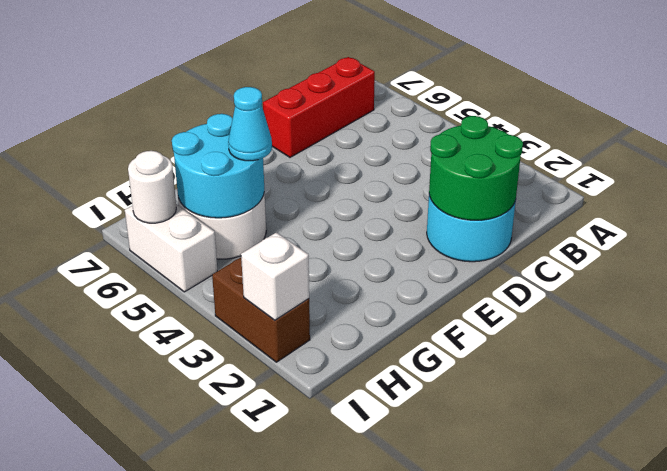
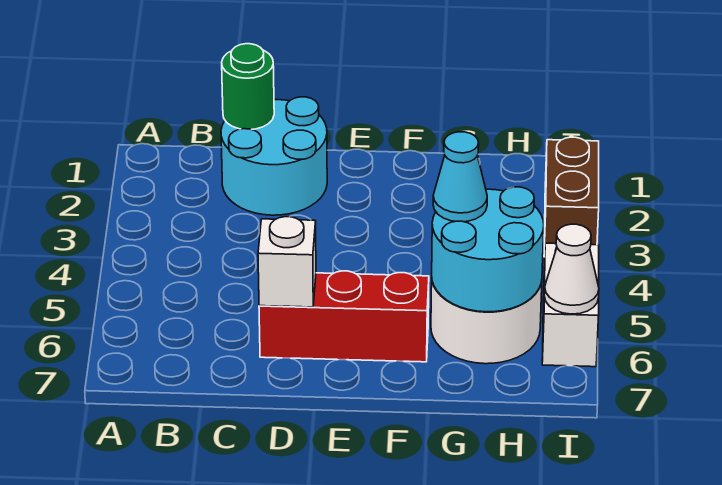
red 1x3 brick [263,57,375,157] -> red 1x3 brick moved to [259,271,429,362]
green 2x2 round brick [429,116,523,220] -> green 1x1 round brick [222,44,274,129]
white 1x1 brick [241,232,309,320] -> white 1x1 brick moved to [258,217,316,307]
white 1x1 round brick [128,151,176,223] -> white 1x1 cone [544,224,599,314]

